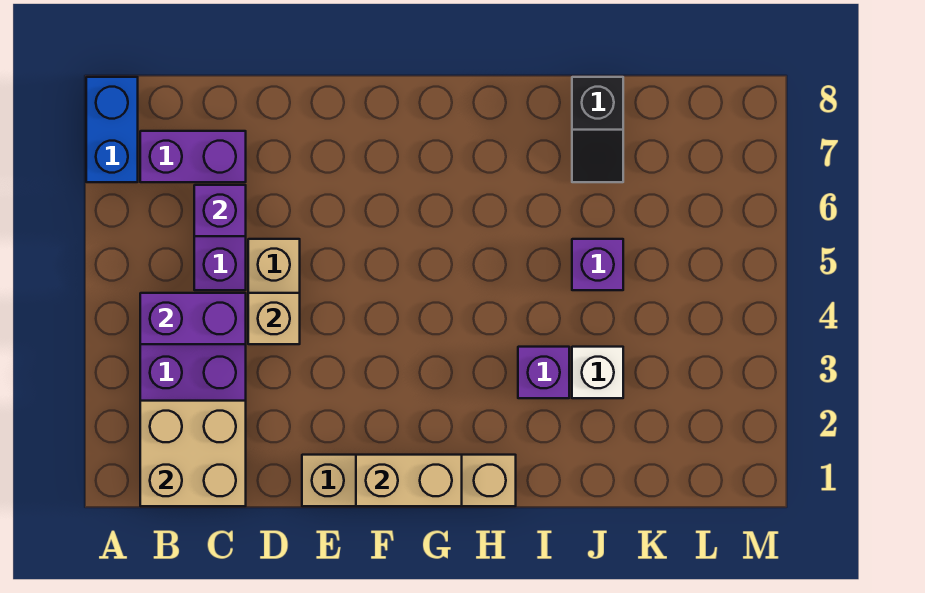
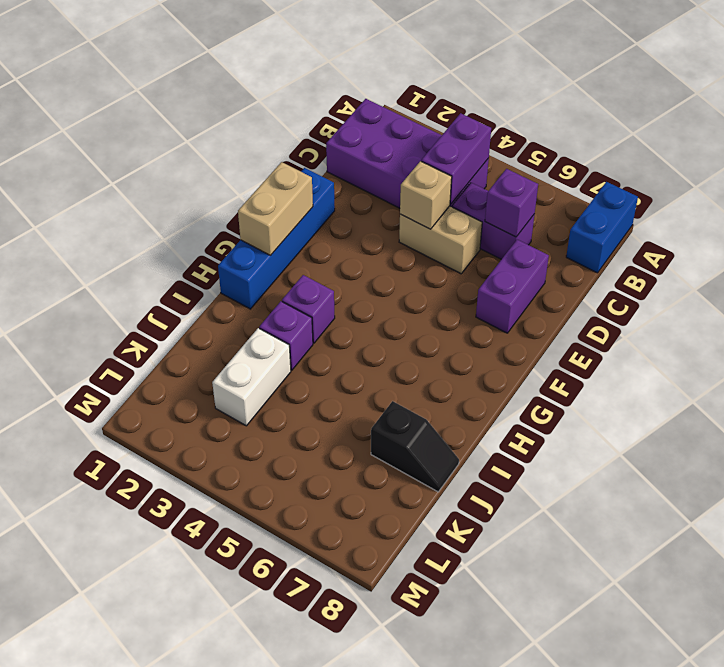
blue 1x2 brick [86,77,138,182] -> blue 1x2 brick turned to [566,182,638,273]
tan 2x2 brick [140,401,246,506] -> none
purple 1x2 brick [140,131,246,182] -> purple 1x2 brick moved to [476,240,549,333]
tan 1x4 brick [302,455,516,506] -> blue 1x4 brick [218,168,335,309]
white 1x1 brick [572,347,623,398] -> white 1x2 brick [212,328,291,426]
purple 1x1 brick [572,239,623,290] -> purple 1x1 brick moved to [282,275,335,343]
black 1x2 slope [572,77,623,182] -> black 1x2 slope turned to [371,401,459,492]

